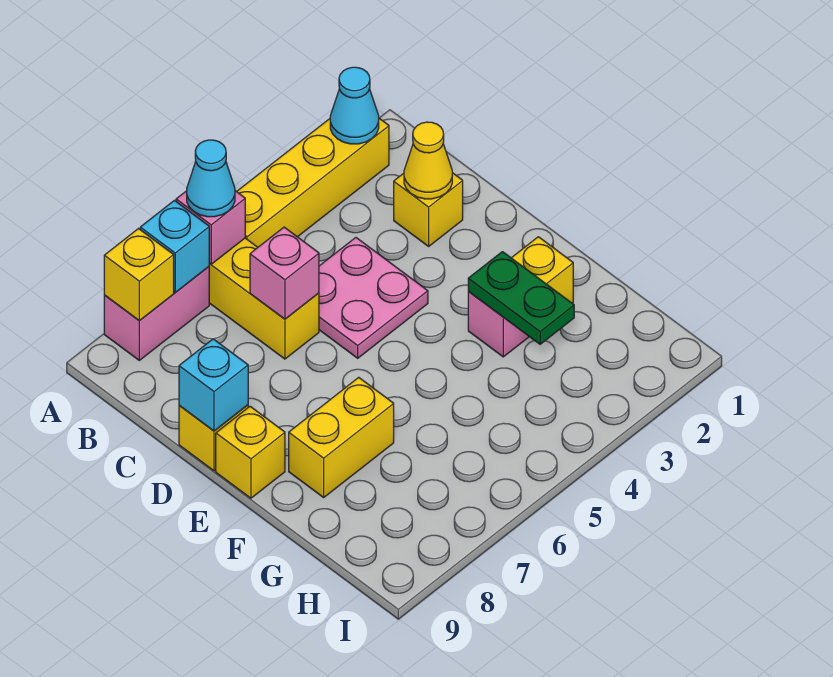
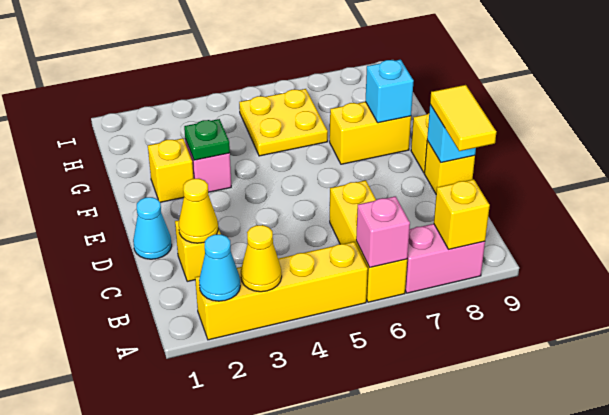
none -> yellow 1x1 cone [241,225,282,292]
cyan 1x1 cone [187,140,235,217] -> cyan 1x1 cone moved to [133,197,172,259]
cyan 1x1 brick [140,200,209,293] -> cyan 1x1 brick moved to [366,60,414,123]
pink 2x2 plate [319,238,428,358] -> none
pink 1x1 brick [250,227,319,319] -> none
none -> yellow 1x2 tile [430,85,496,151]
green 1x2 plate [468,252,574,344] -> green 1x1 plate [184,119,230,160]
none -> yellow 2x2 plate [239,89,328,156]

